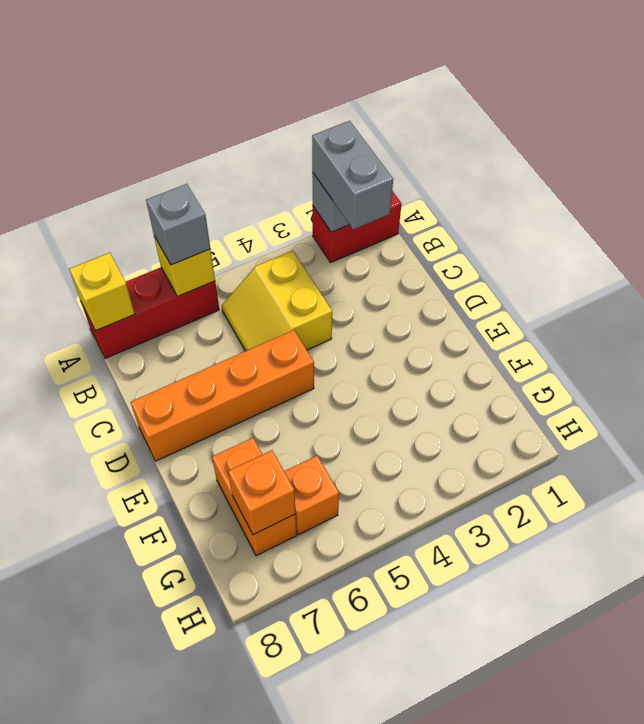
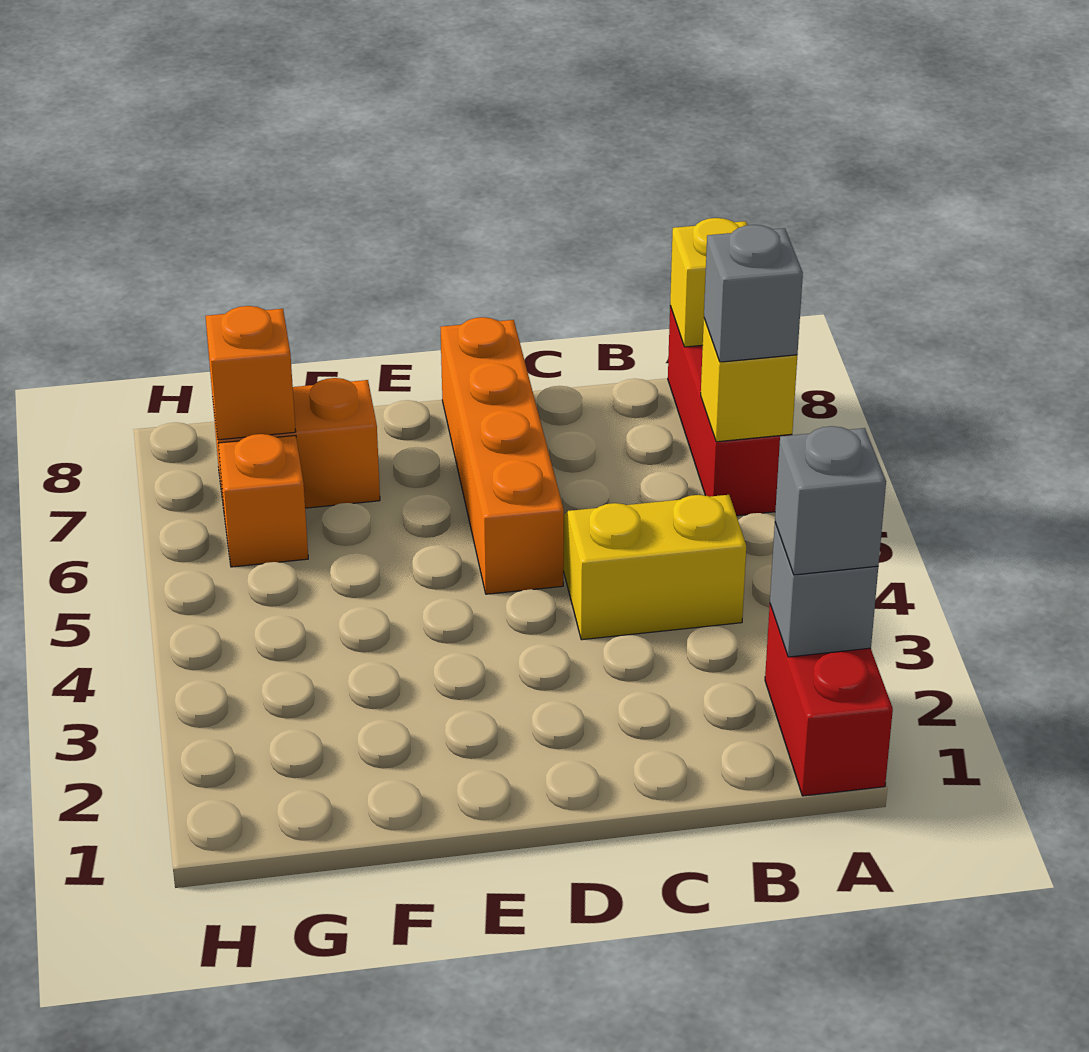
grey 1x2 brick [312,121,393,230] -> grey 1x1 brick [775,426,886,575]

